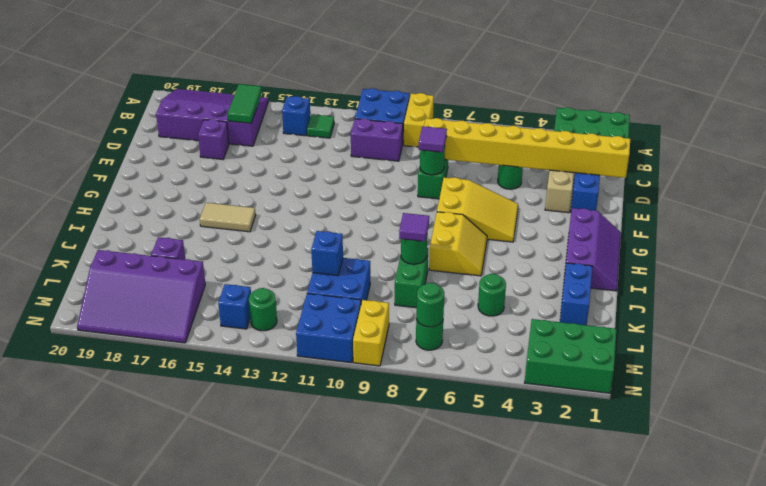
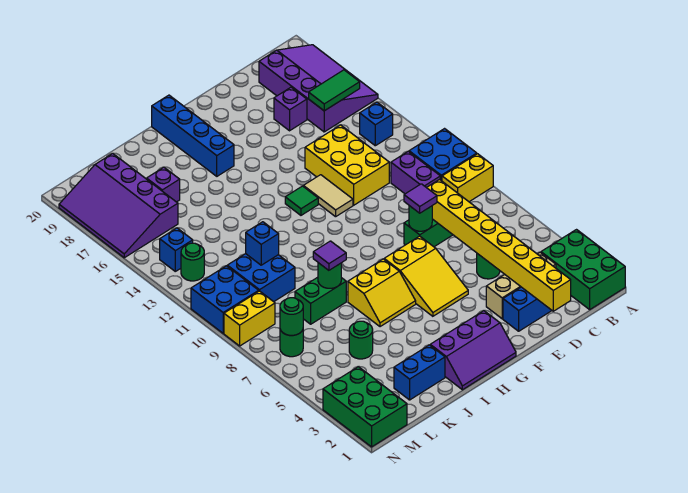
green 1x1 tile [307,114,334,138] -> green 1x1 tile moved to [285,186,318,215]
none -> yellow 2x3 brick [305,125,389,205]
tan 1x2 tile [200,203,256,232] -> tan 1x2 tile moved to [303,175,353,217]
none -> blue 1x4 brick [152,95,234,176]

